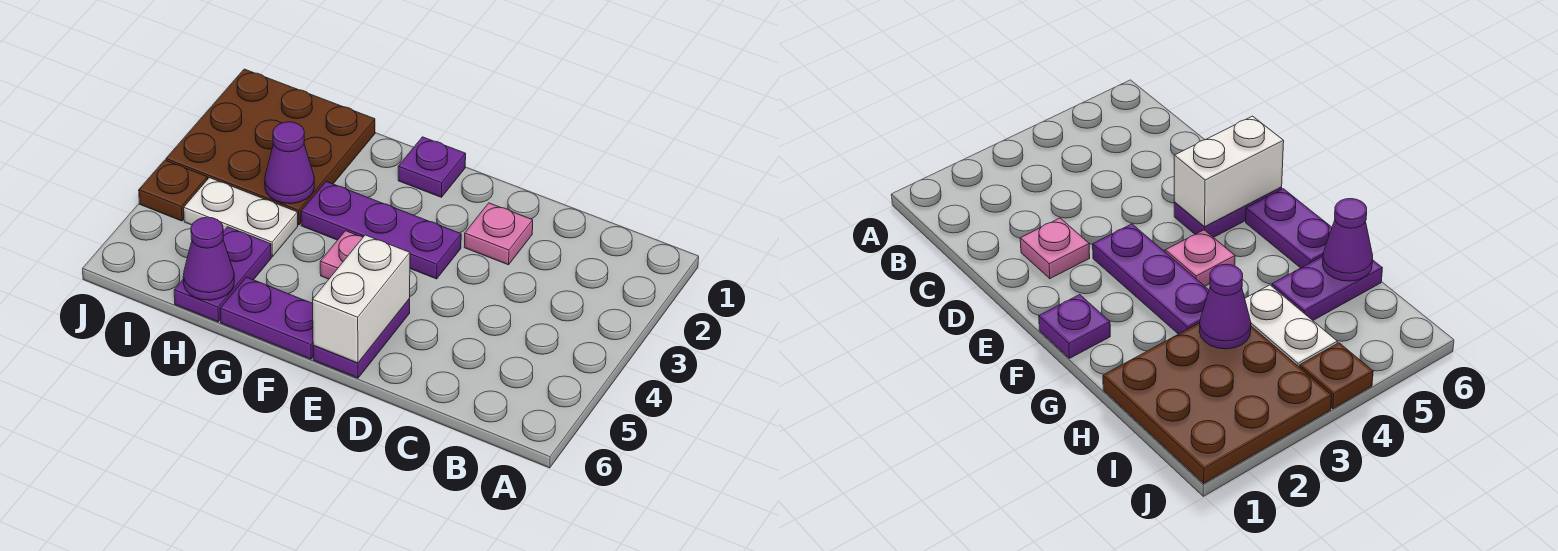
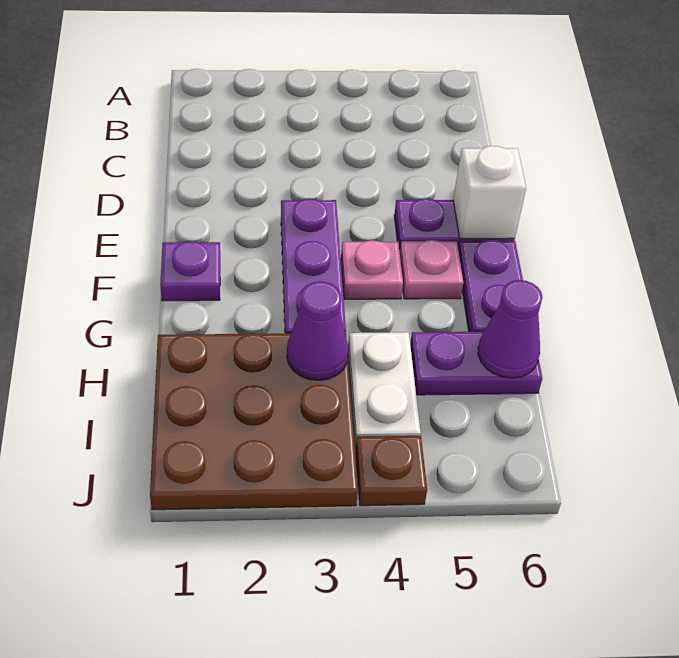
pink 1x1 plate [464,203,533,265] -> pink 1x1 plate moved to [400,240,463,299]
white 1x2 brick [312,235,410,363] -> white 1x1 brick [453,146,526,239]

